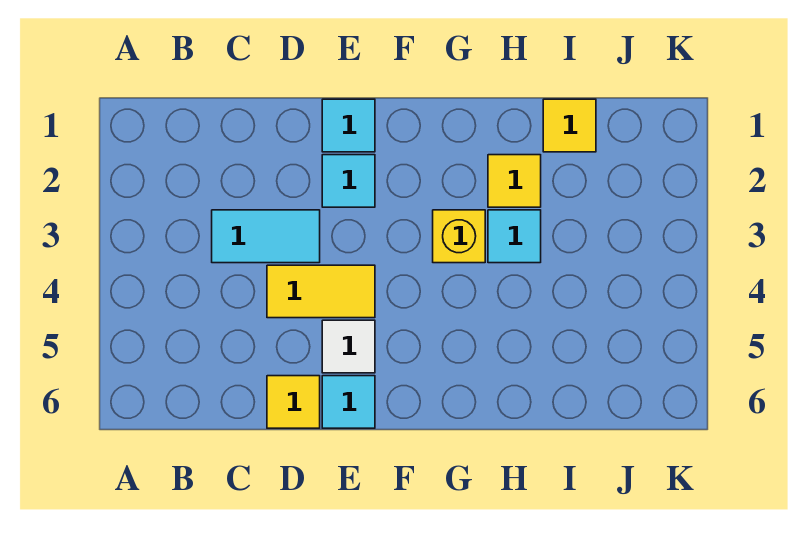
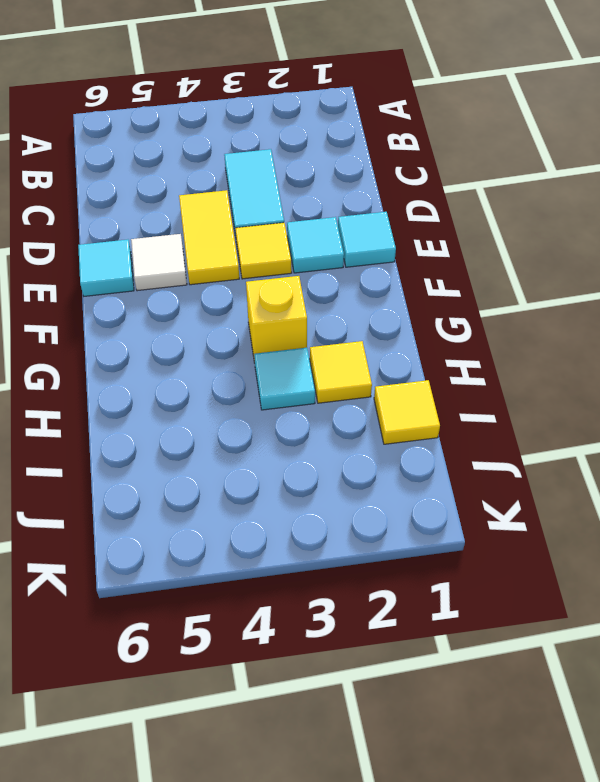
yellow 1x1 tile [267,376,320,428] -> yellow 1x1 tile moved to [235,223,292,279]

